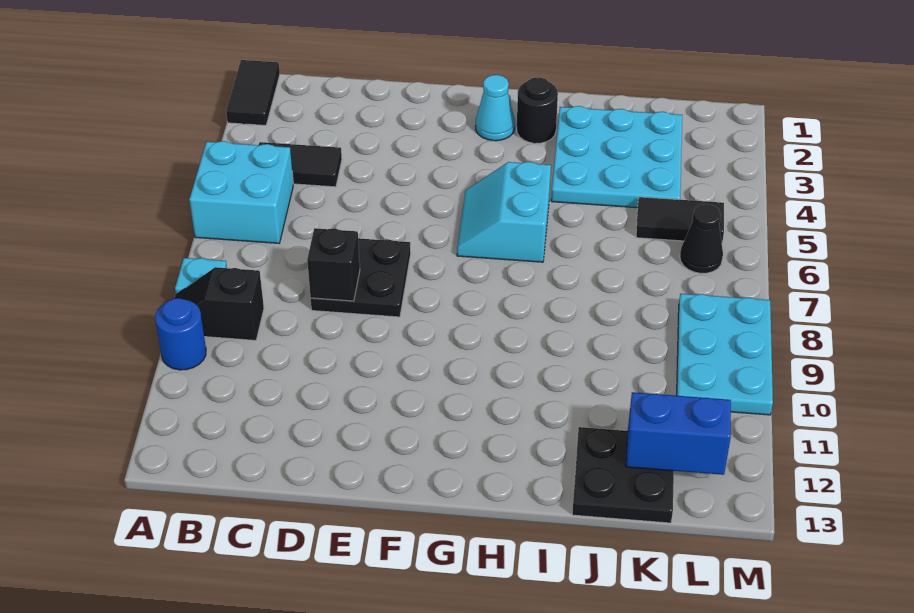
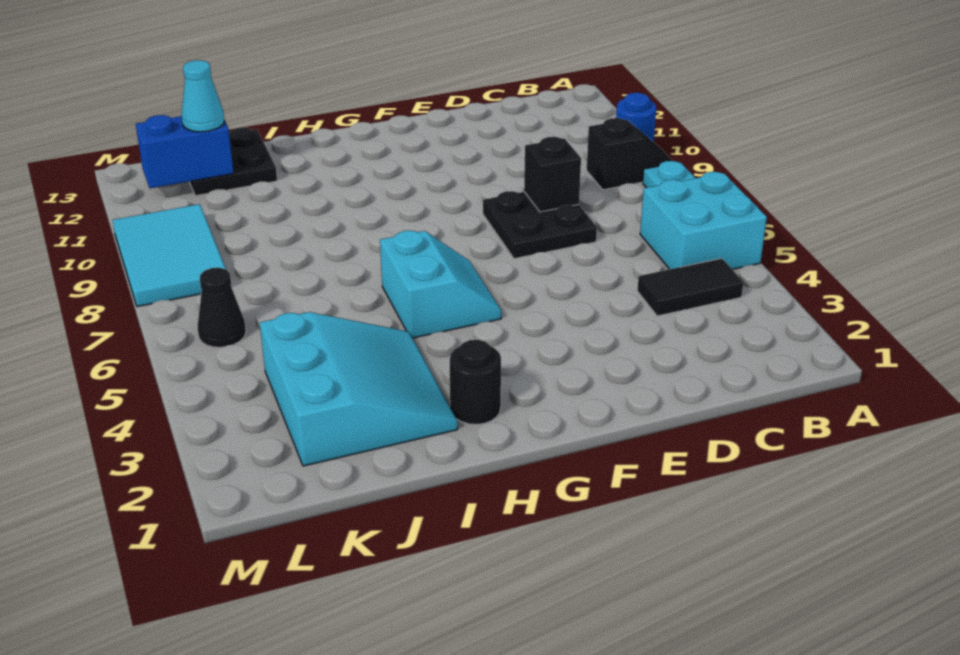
black 1x2 tile [226,60,280,125] -> none
cyan 1x1 cone [476,75,515,141] -> cyan 1x1 cone moved to [182,60,224,132]
cyan 3x3 plate [551,106,682,208] -> cyan 3x3 slope [260,312,458,466]
black 1x2 tile [636,197,724,242] -> none
cyan 2x3 plate [677,294,773,415] -> cyan 2x3 tile [113,204,226,307]

